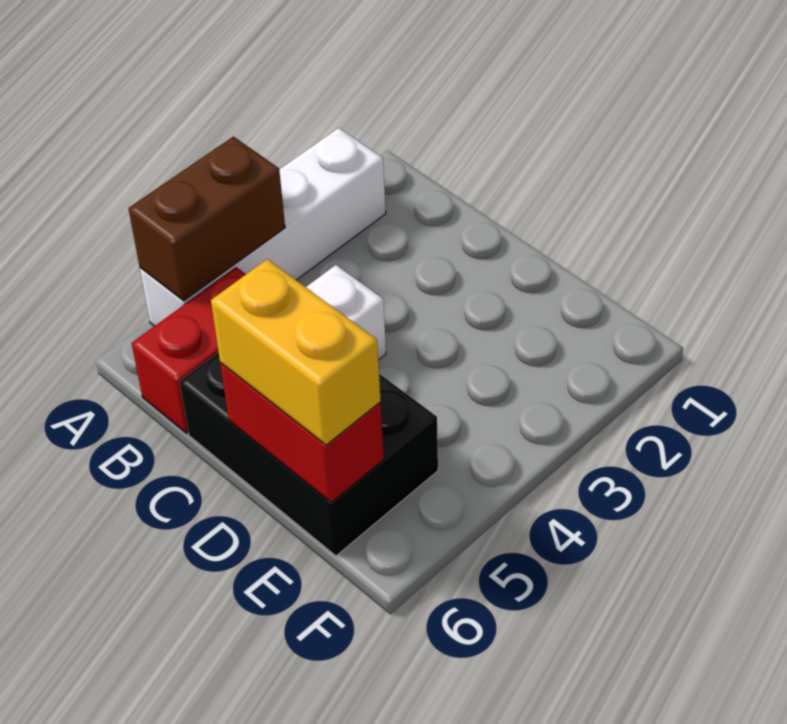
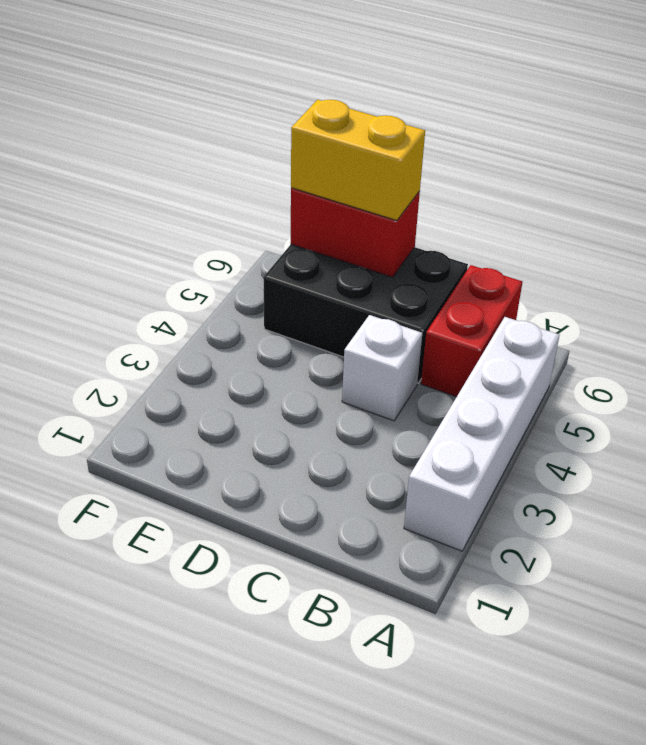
brown 1x2 brick [128,137,285,301] -> none

